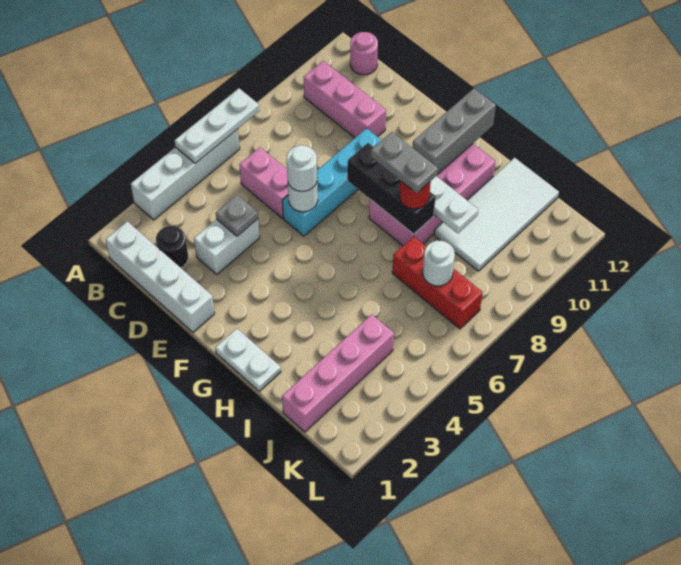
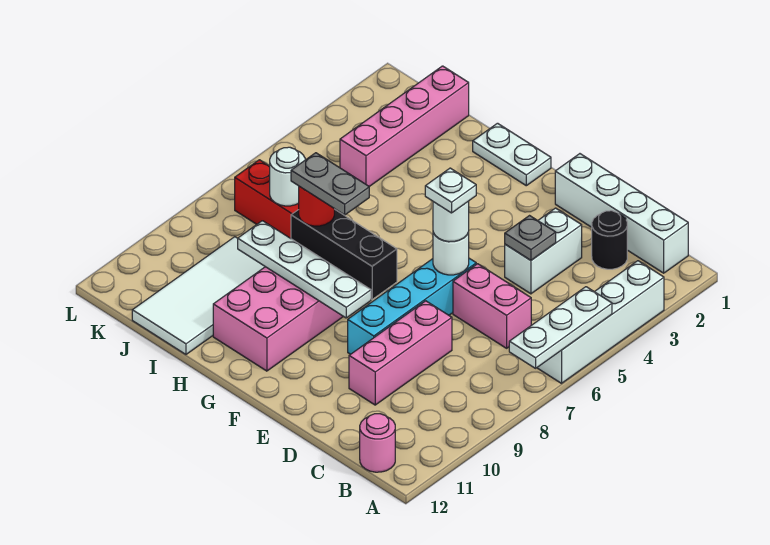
pink 1x3 brick [304,61,386,138] -> pink 1x3 brick turned to [349,301,452,405]
none -> white 1x1 plate [425,168,476,213]
grey 1x3 brick [413,88,496,175] -> none

